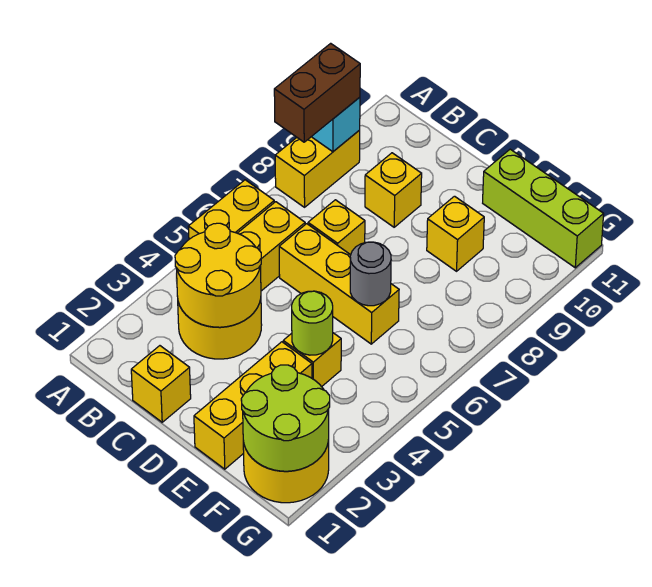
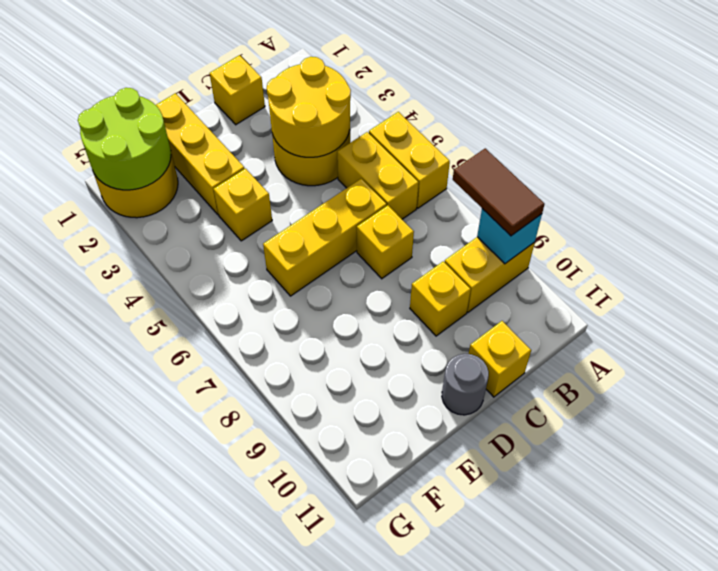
yellow 1x2 brick [275,130,360,207] -> yellow 1x2 brick turned to [445,237,535,312]
brown 1x2 brick [274,43,360,142] -> brown 1x2 tile [453,149,544,236]
lime 1x1 round brick [292,291,333,355] -> none
grey 1x1 round brick [350,242,391,306] -> grey 1x1 round brick moved to [442,354,489,415]
yellow 1x1 brick [427,196,484,271] -> yellow 1x1 brick moved to [469,321,531,397]
lime 1x3 brick [483,149,604,268] -> none

